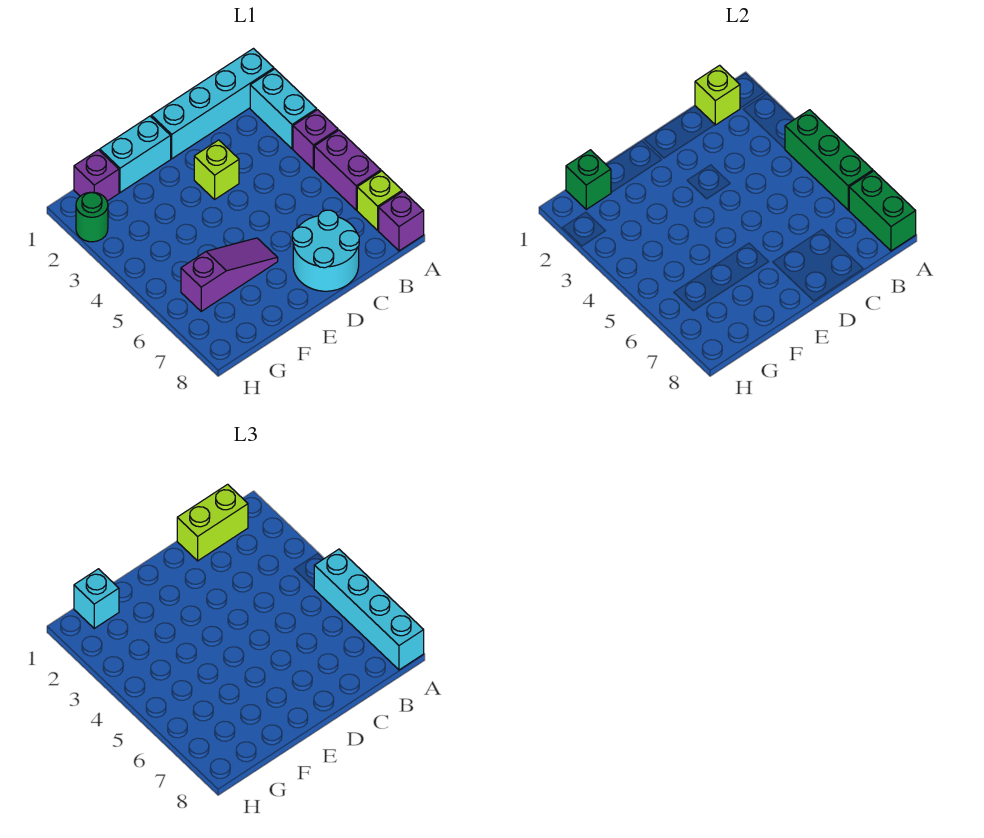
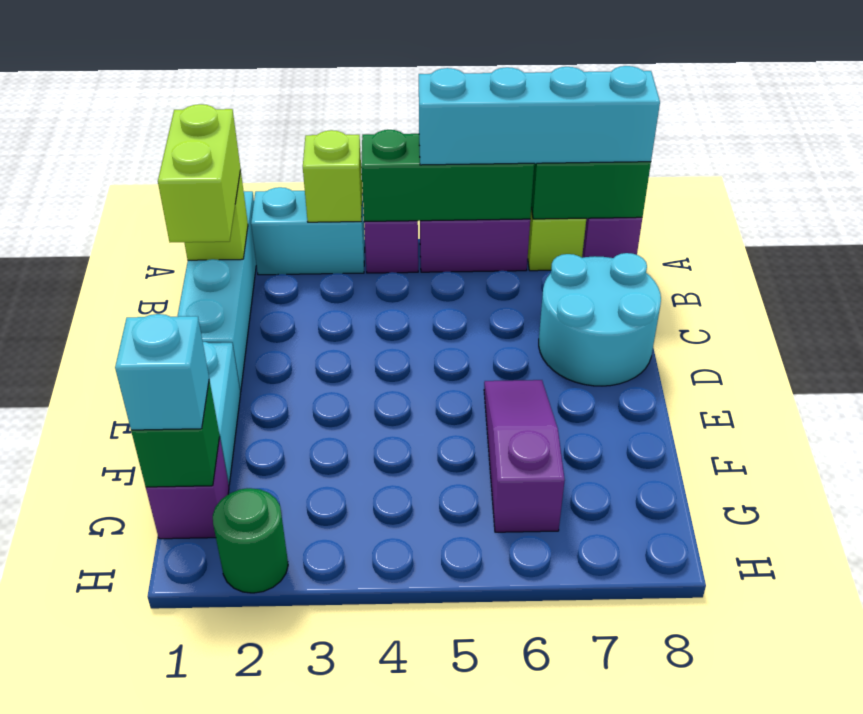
lime 1x1 brick [194,140,239,199] -> lime 1x1 brick moved to [303,130,362,222]

